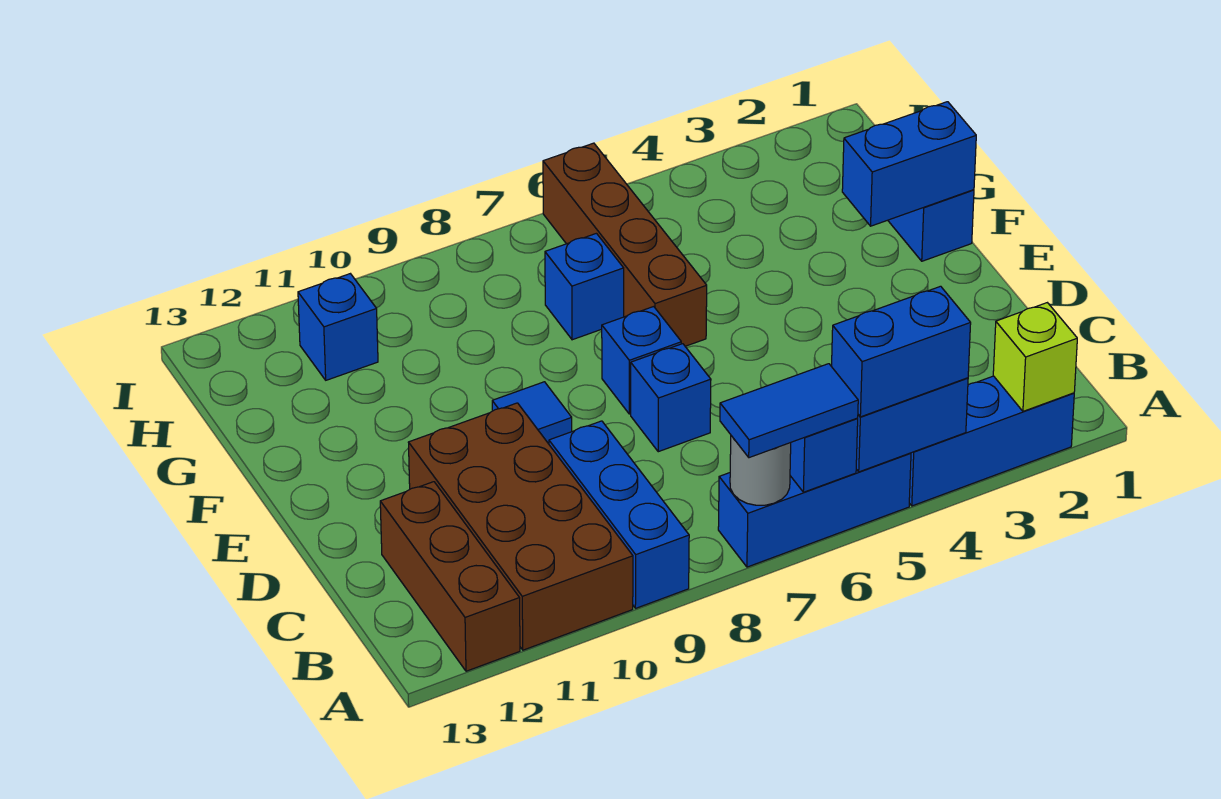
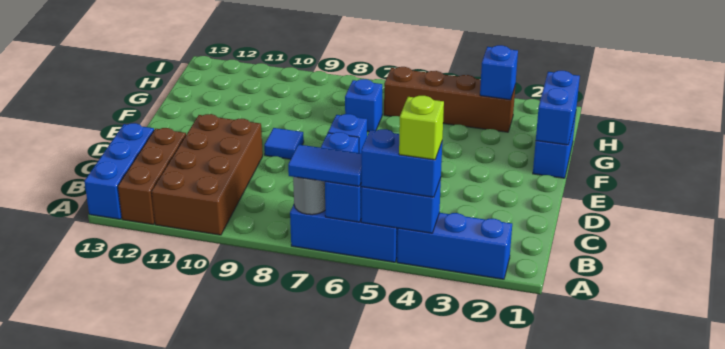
lime 1x1 brick [993,303,1077,411] -> lime 1x1 brick moved to [399,96,444,160]
blue 1x3 brick [549,421,689,608] -> blue 1x3 brick moved to [84,123,154,219]
blue 1x2 brick [842,102,976,226] -> blue 1x2 brick turned to [536,71,580,145]
brown 1x4 brick [543,143,707,346] -> brown 1x4 brick turned to [384,67,515,132]
blue 1x1 brick [298,274,378,380] -> blue 1x1 brick moved to [480,45,518,100]

